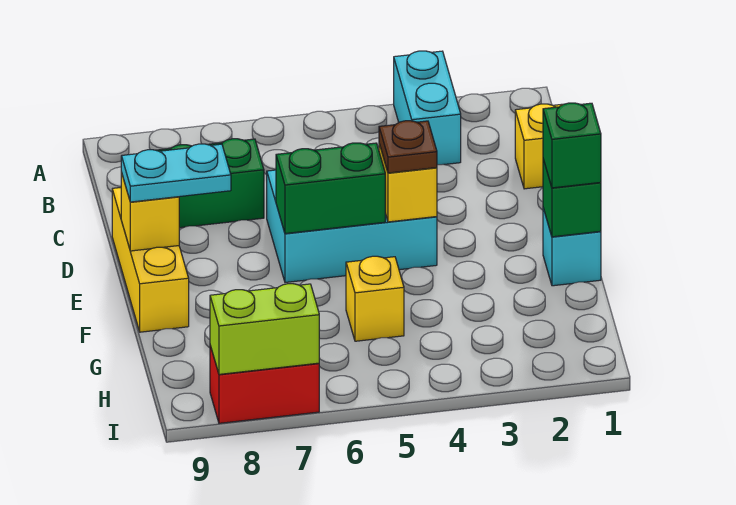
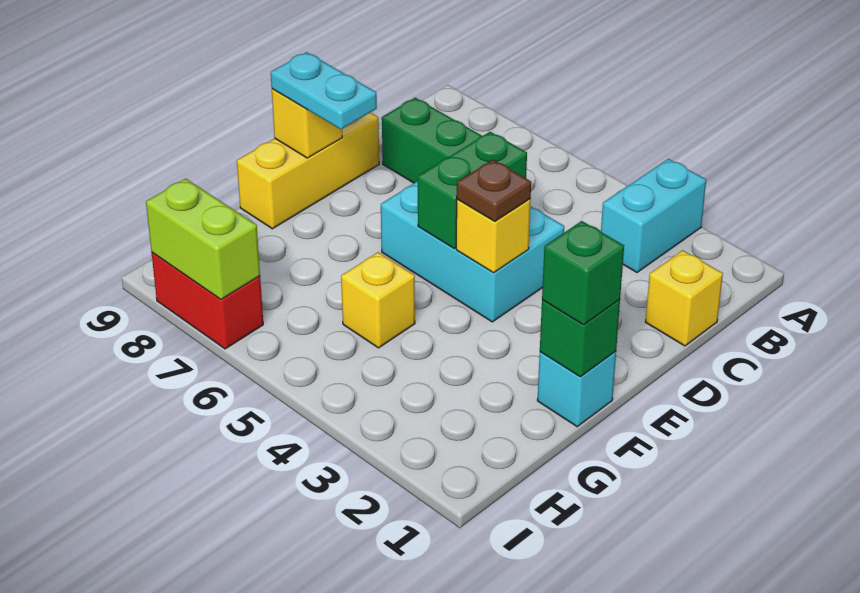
green 1x2 brick [276,143,385,234] -> green 1x2 brick turned to [418,132,527,248]

